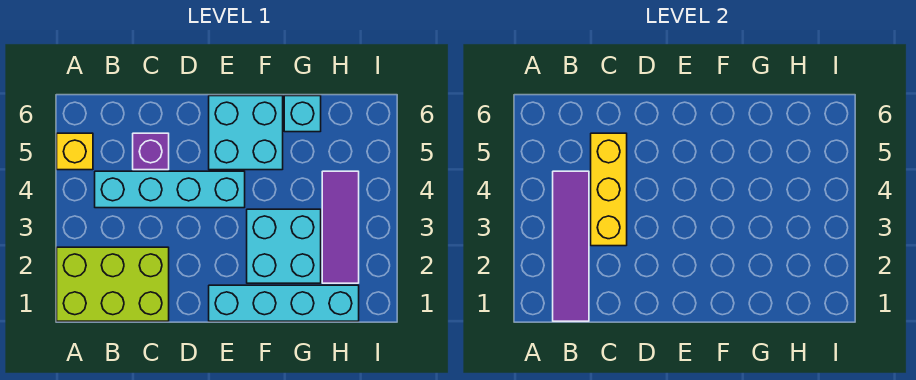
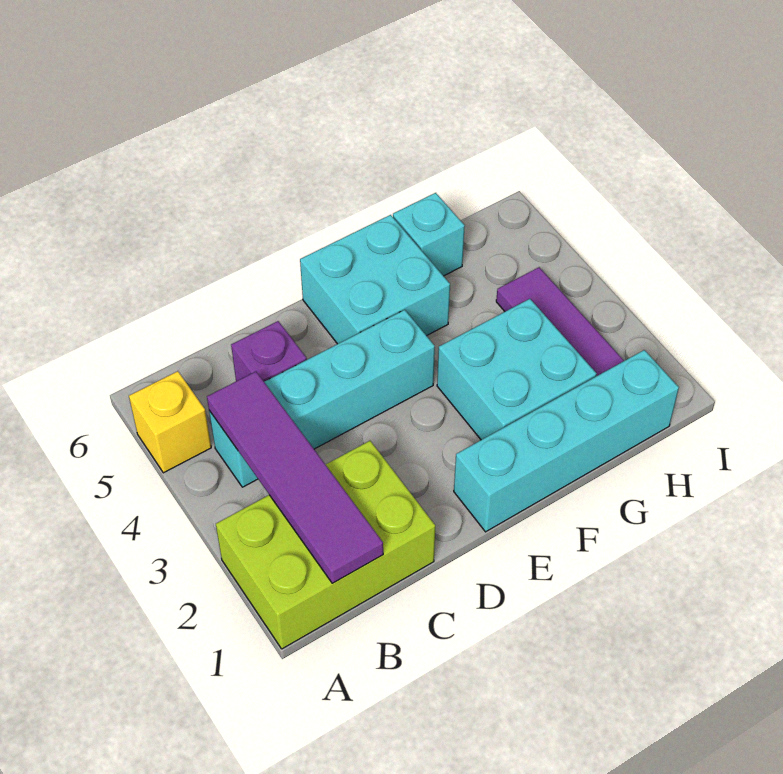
yellow 1x3 brick [591,133,627,246] -> none

